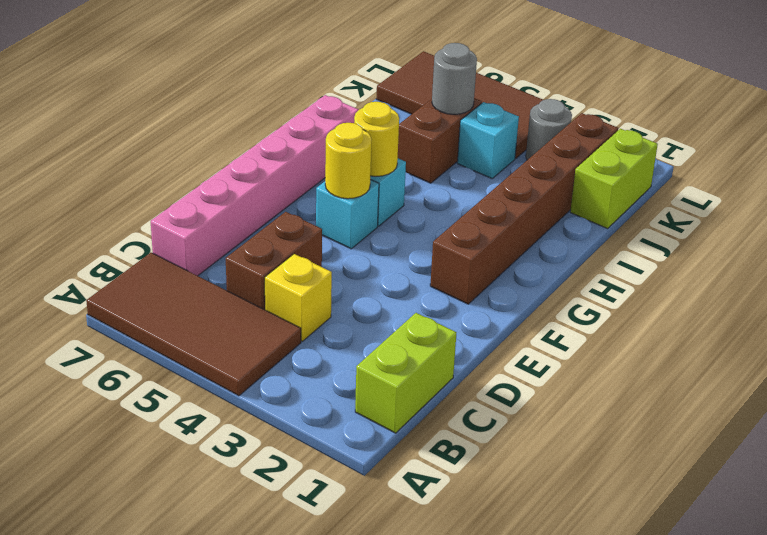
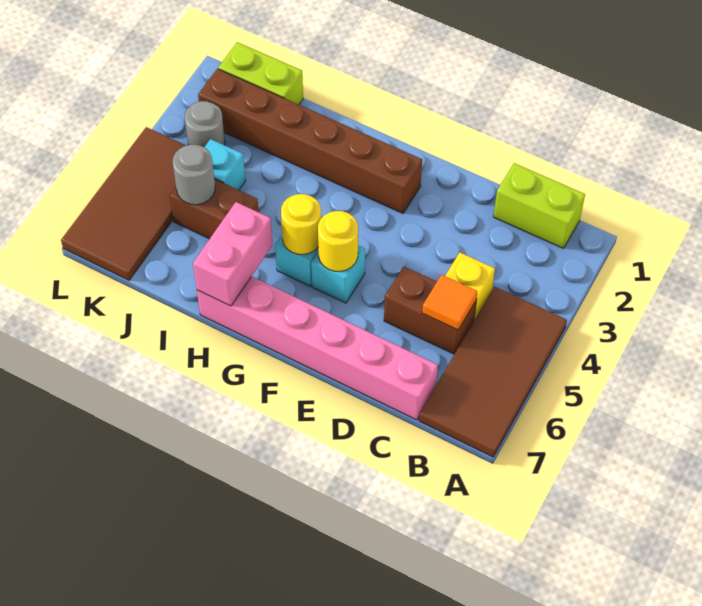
none -> orange 1x1 tile [422,275,477,330]
none -> pink 1x2 brick [193,202,272,306]

